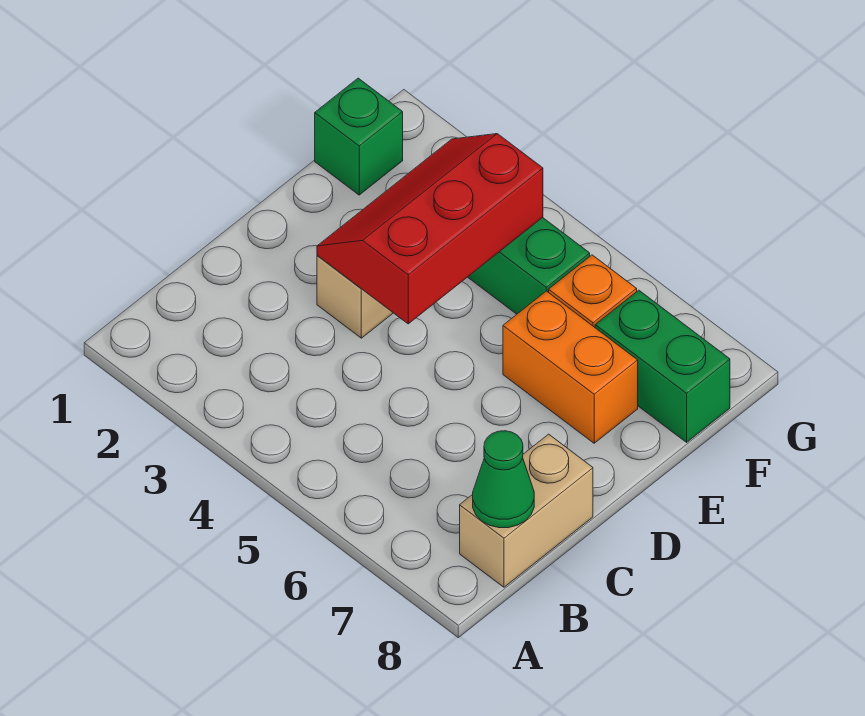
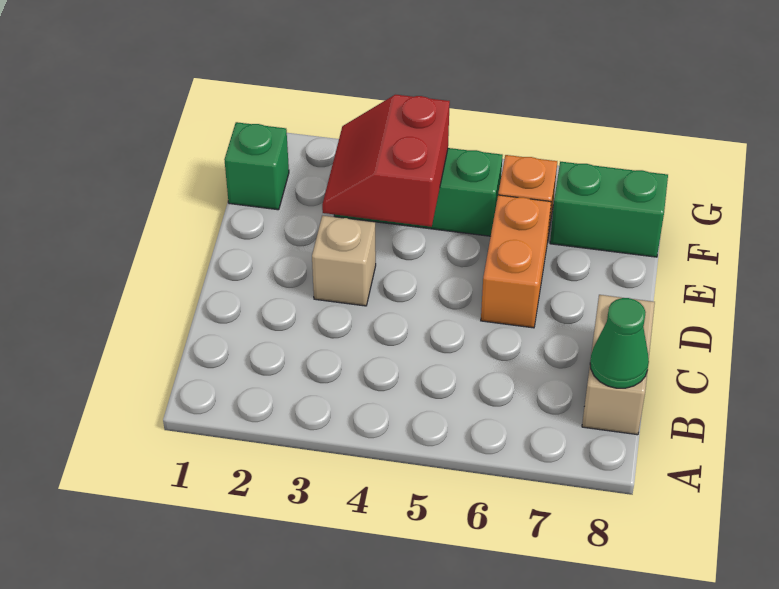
red 2x3 slope [317,134,543,324] -> red 2x2 slope [322,95,450,227]
orange 1x2 brick [503,291,638,443] -> orange 1x2 brick turned to [481,195,551,328]

